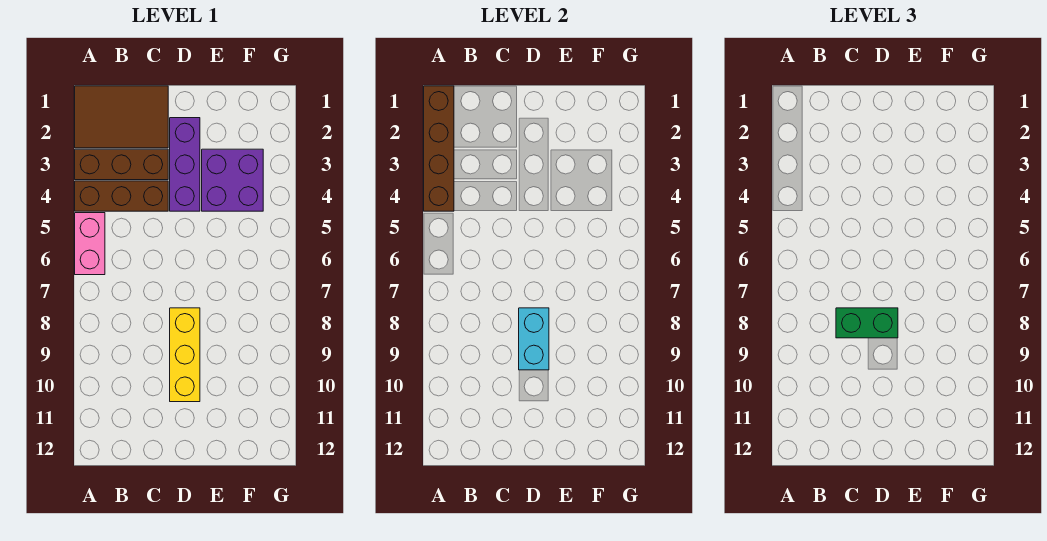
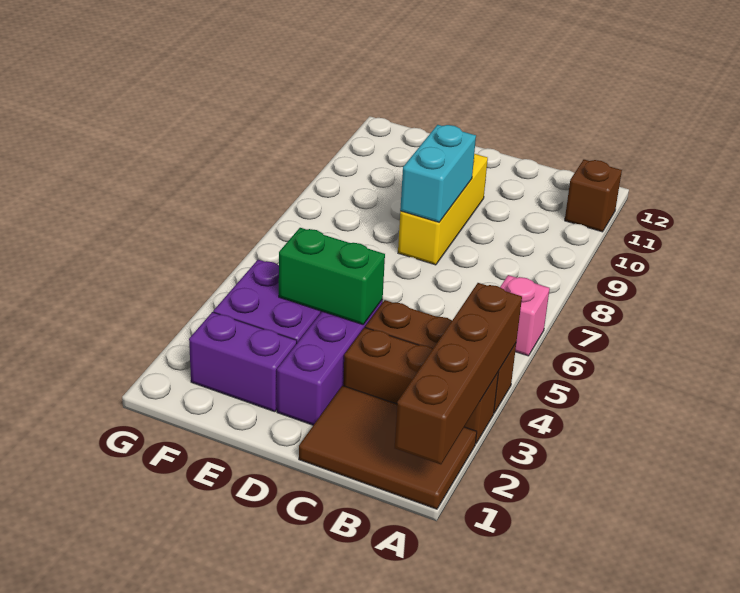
pink 1x2 brick [75,213,105,275] -> pink 1x1 brick [500,275,550,356]
none -> brown 1x1 brick [565,160,622,232]
green 1x2 brick [836,308,898,338] -> green 1x2 brick moved to [279,228,385,325]
none -> purple 1x2 brick [189,312,297,412]

